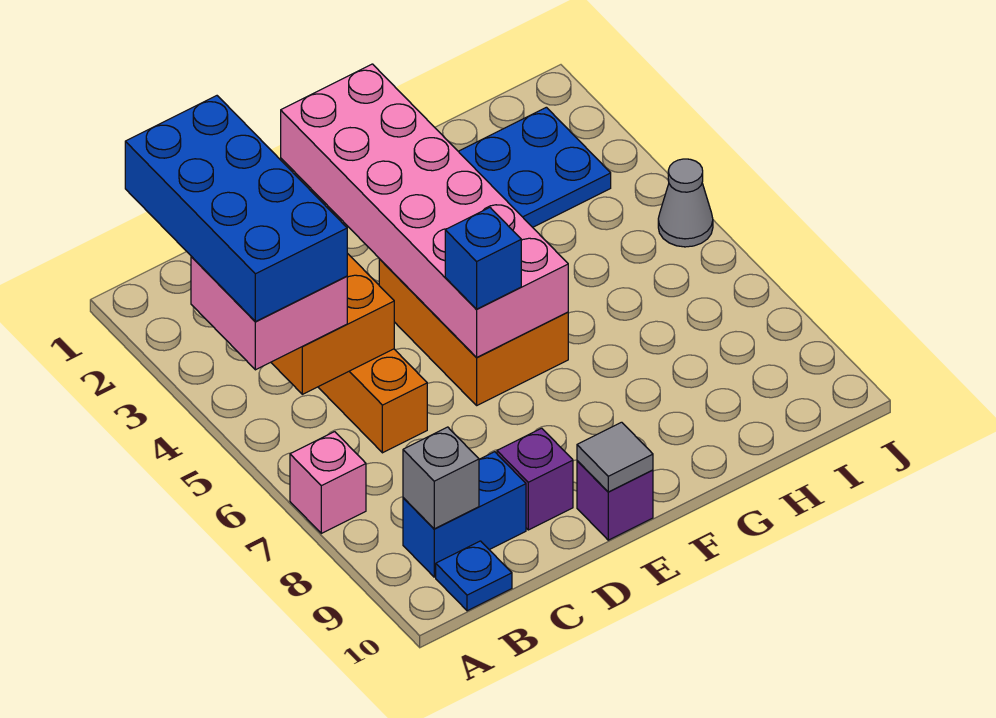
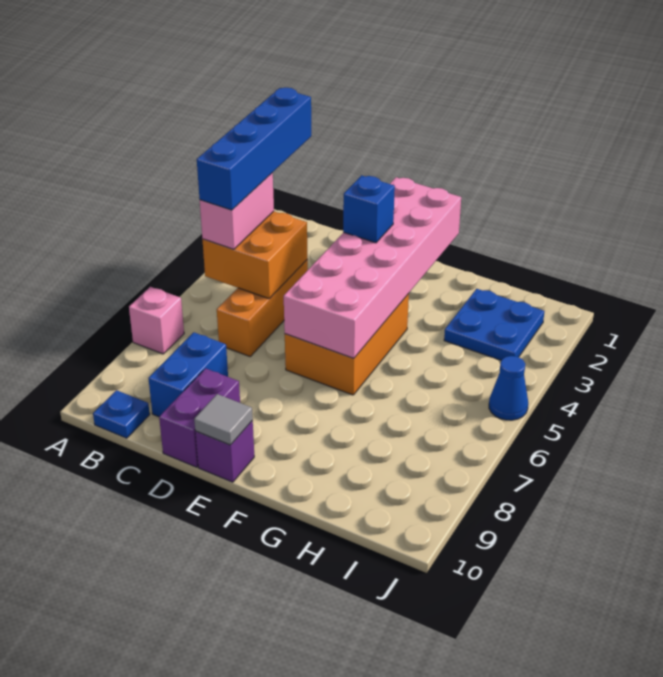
blue 2x4 brick [125,96,347,322] -> blue 1x4 brick [197,88,311,210]
pink 2x2 brick [191,256,347,370] -> pink 1x2 brick [200,173,274,249]
blue 1x2 brick [403,452,526,577] -> blue 1x2 brick turned to [148,332,228,417]
grey 1x1 brick [403,427,479,529] -> none
purple 1x1 brick [497,428,573,530] -> purple 1x2 brick [159,368,240,467]
blue 1x1 brick [445,208,521,309] -> blue 1x1 brick moved to [343,175,395,243]
grey 1x1 cone [658,159,713,247] -> blue 1x1 cone [489,356,528,420]

